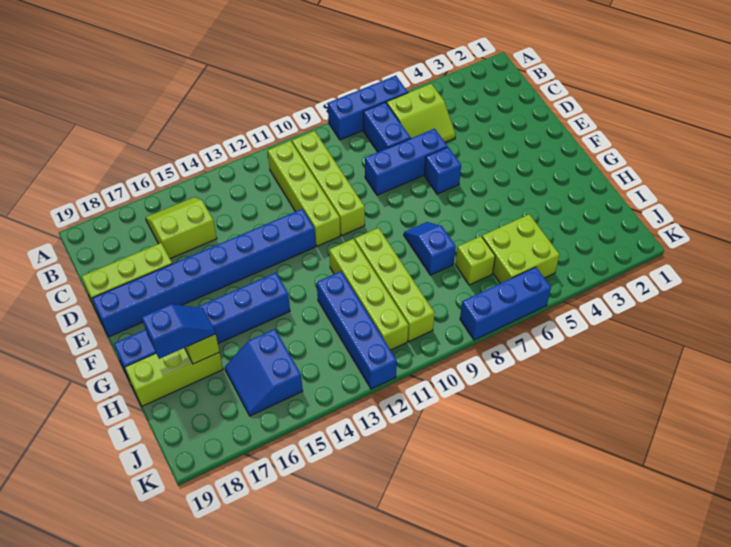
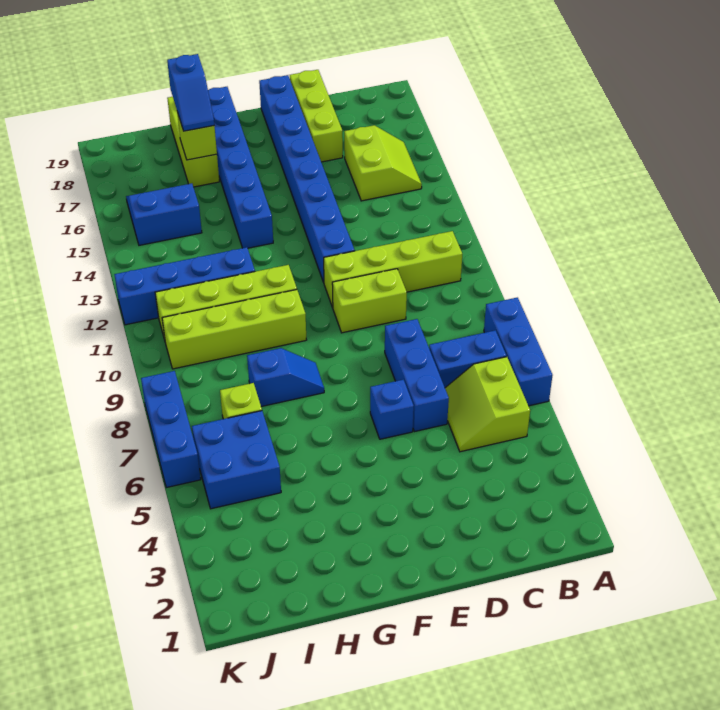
lime 1x4 brick [292,131,365,235] -> lime 1x2 brick [332,269,407,333]
lime 2x2 brick [482,214,559,283] -> blue 2x2 brick [192,411,281,509]

